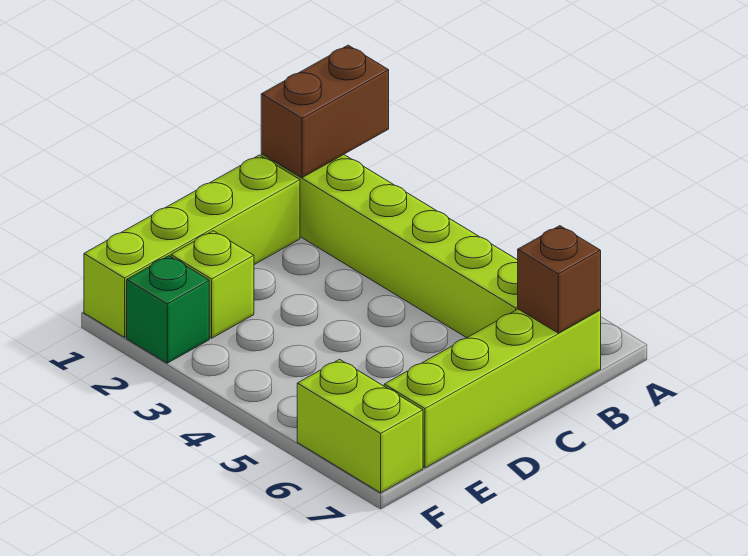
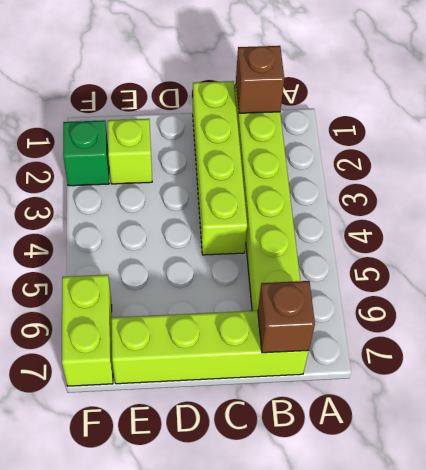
brown 1x2 brick [261,45,389,178] -> brown 1x1 brick [236,46,284,113]
lime 1x4 brick [84,155,300,337] -> lime 1x4 brick turned to [193,81,247,255]

